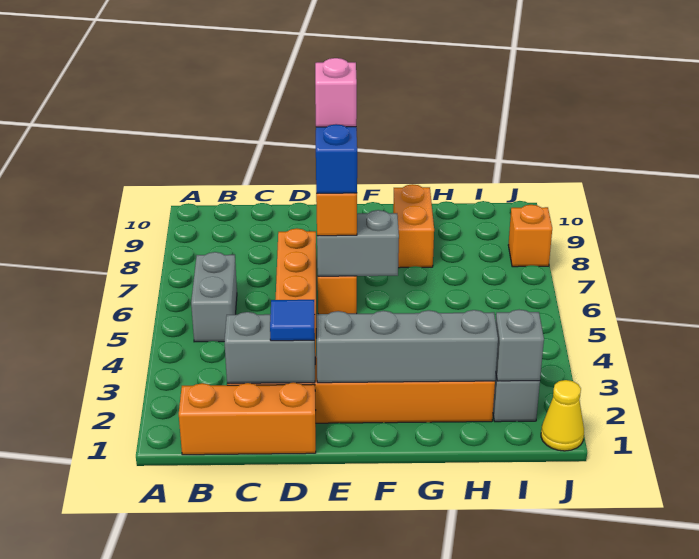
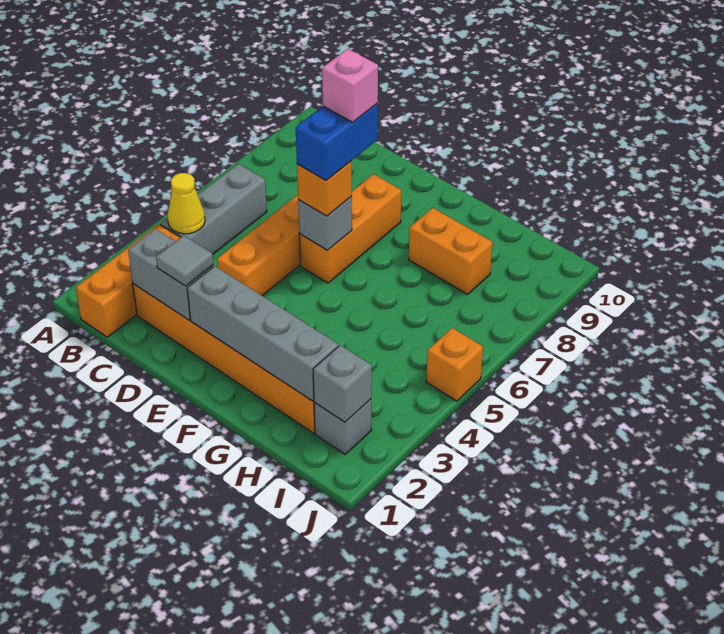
orange 1x3 brick [179,382,316,455] -> orange 1x3 brick turned to [76,224,181,337]
grey 1x2 brick [191,252,237,342] -> grey 1x3 brick [160,164,267,255]
blue 1x1 tile [270,300,314,341] -> grey 1x1 tile [156,236,213,286]
grey 1x2 brick [317,210,399,276] -> grey 1x1 brick [298,197,352,250]
orange 1x2 brick [393,184,434,268] -> orange 1x2 brick turned to [409,208,493,294]
yellow 1x1 cone [541,380,584,451] -> yellow 1x1 cone moved to [168,173,205,234]
orange 1x1 brick [508,205,552,267] -> orange 1x1 brick moved to [426,328,483,401]

